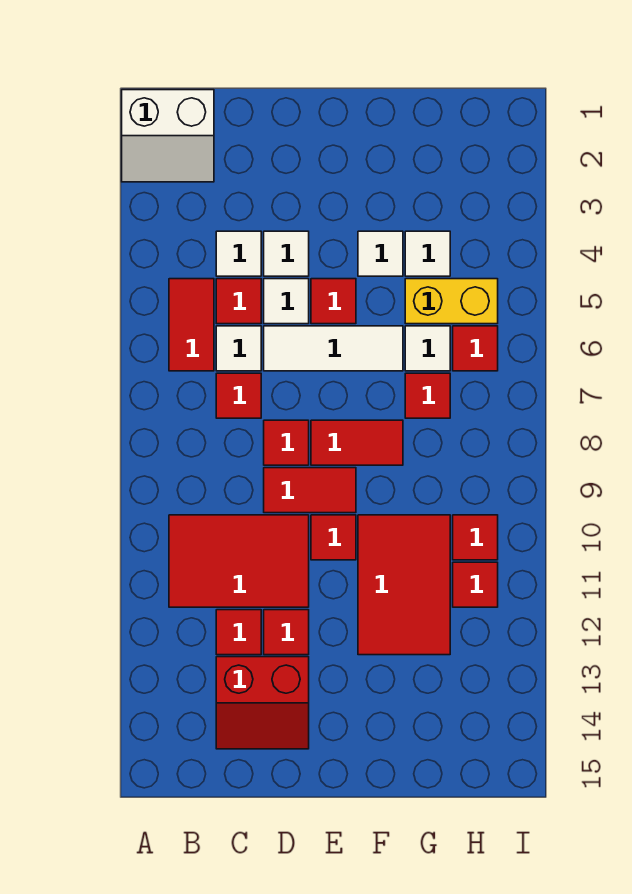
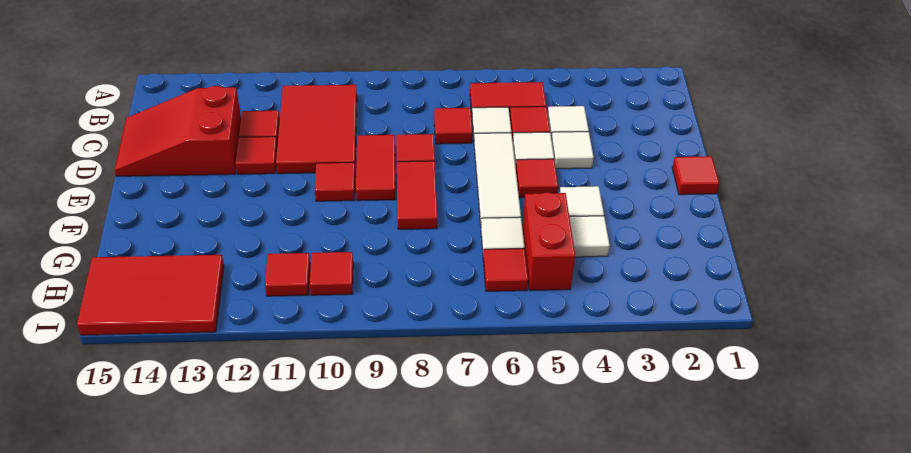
white 2x2 slope [122,90,214,182] -> none
red 2x2 slope [216,657,309,749] -> red 2x3 slope [115,86,241,176]
red 2x3 tile [358,515,450,655] -> red 2x3 tile moved to [77,255,224,335]
yellow 1x2 brick [405,279,498,324] -> red 1x2 brick [522,192,575,291]
red 1x1 tile [405,373,450,418] -> red 1x1 tile moved to [672,156,719,195]

